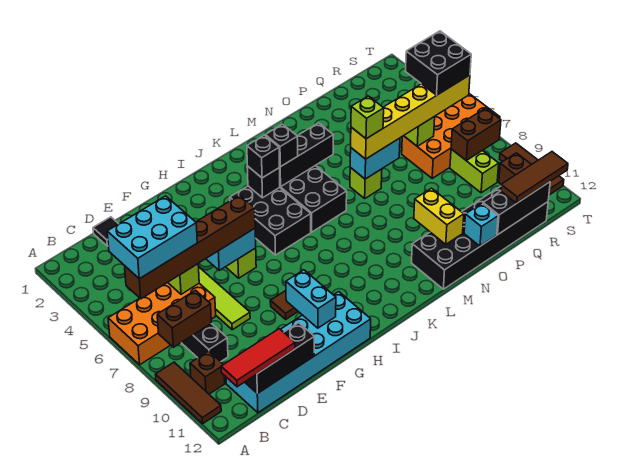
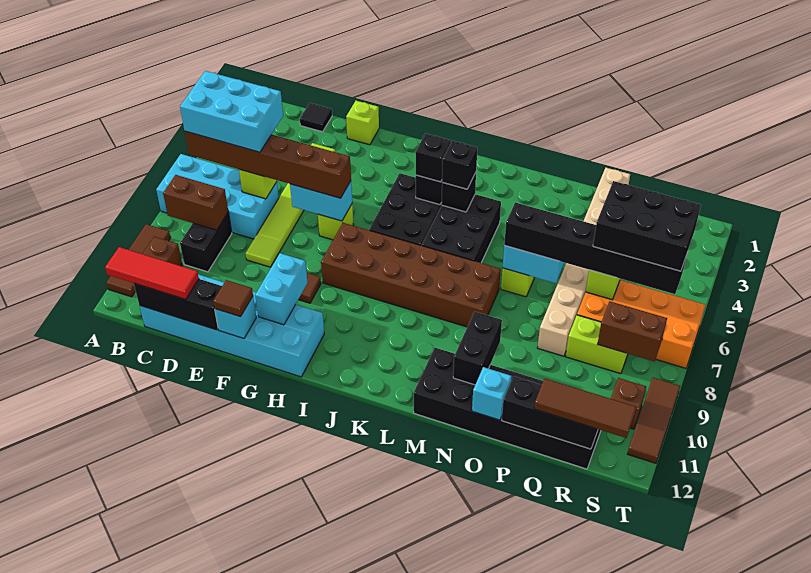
orange 2x4 brick [108,282,216,365] -> cyan 2x4 brick [156,154,279,239]
none -> cyan 1x1 brick [215,297,256,339]
none -> brown 1x1 tile [213,280,253,317]
none -> brown 2x6 brick [321,223,501,327]
black 1x3 brick [279,123,333,187] -> black 1x1 brick [441,173,476,212]
yellow 1x6 brick [351,75,470,159] -> black 1x6 brick [504,203,687,294]
lime 1x1 brick [351,96,384,139] -> lime 1x1 brick moved to [346,101,379,145]
yellow 1x2 brick [414,188,464,244] -> black 1x2 brick [453,312,502,385]
none -> tan 1x8 brick [537,168,630,356]
black 2x2 brick [406,31,471,95] -> black 2x3 brick [593,181,701,271]
lime 1x2 brick [450,149,499,193] -> lime 1x2 brick turned to [565,315,628,374]

